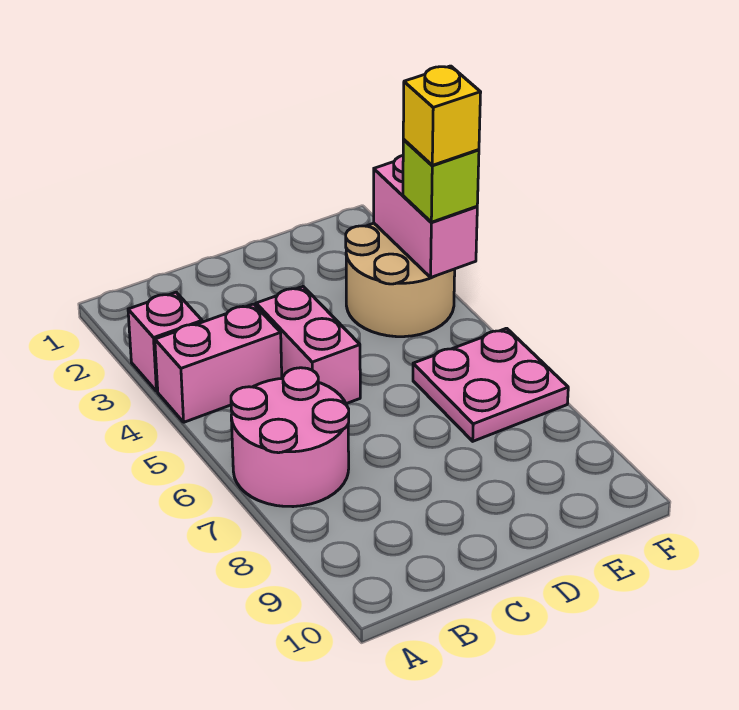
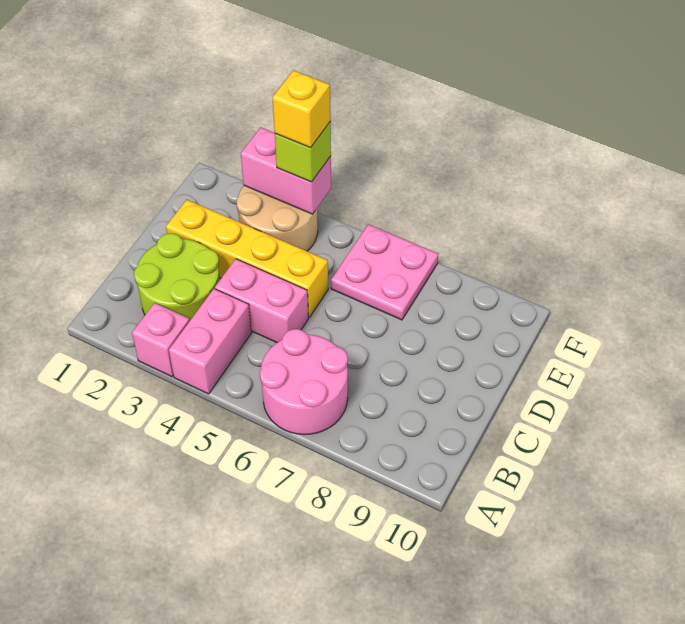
none -> lime 2x2 round brick [134,233,220,320]
none -> yellow 1x4 brick [166,200,328,317]

